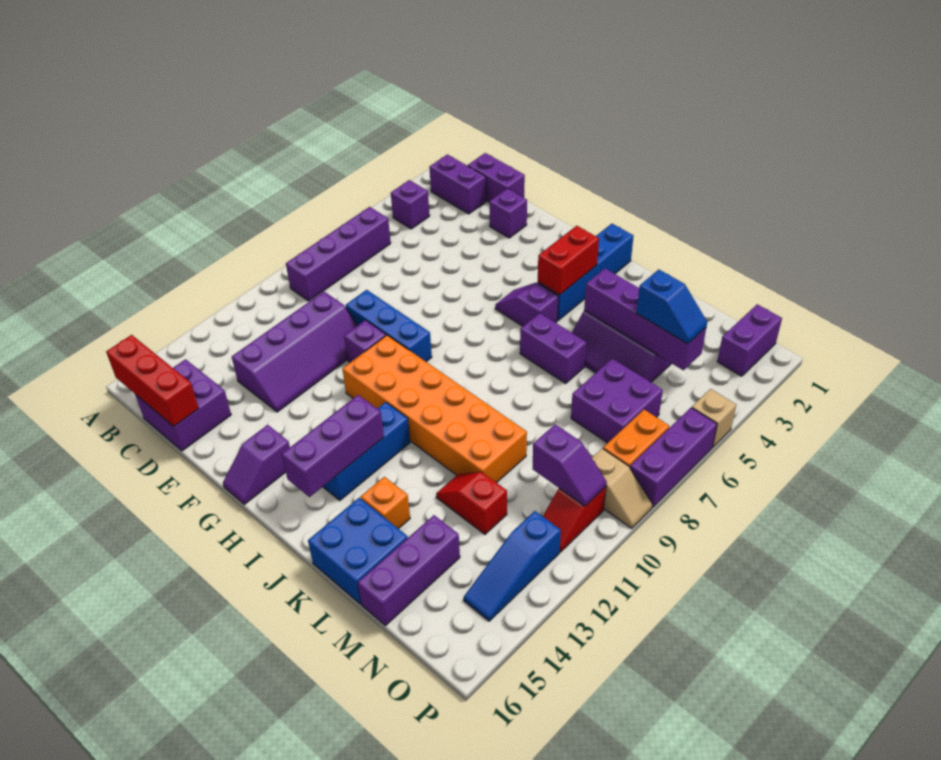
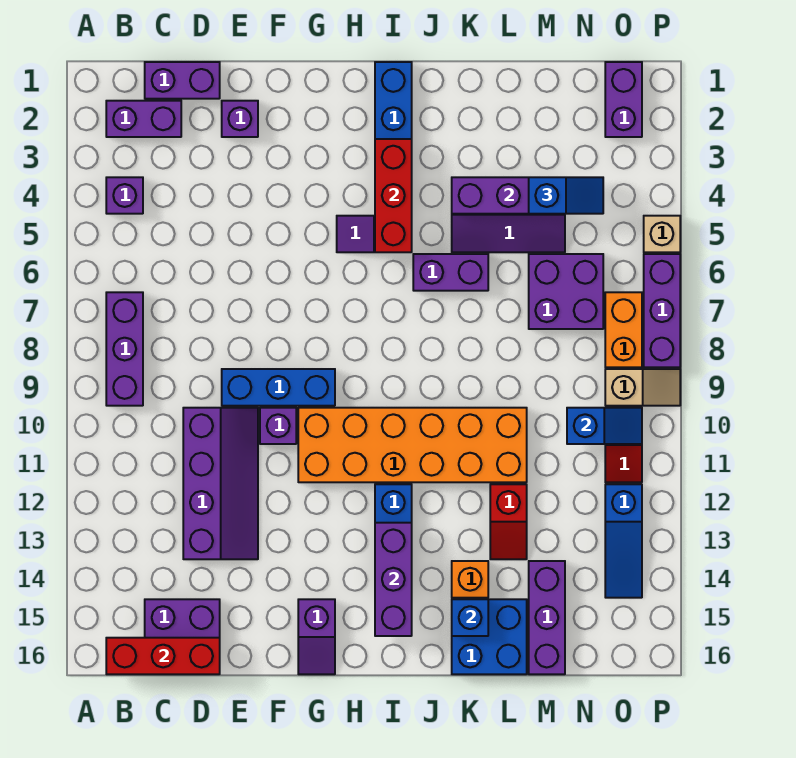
purple 1x4 brick [286,207,391,301] -> purple 1x3 brick [106,292,143,406]
red 1x2 brick [538,226,599,295] -> red 1x3 brick [375,139,412,252]
none -> blue 1x1 brick [452,599,488,636]
red 1x2 slope [436,472,507,534] -> red 1x2 slope turned to [490,484,527,559]
purple 1x2 slope [532,424,607,506] -> blue 1x2 slope [567,408,642,444]

